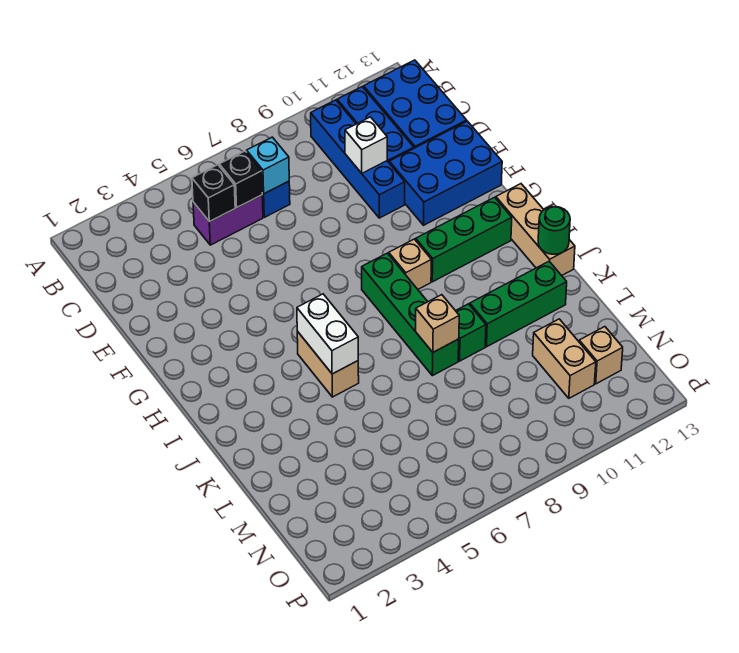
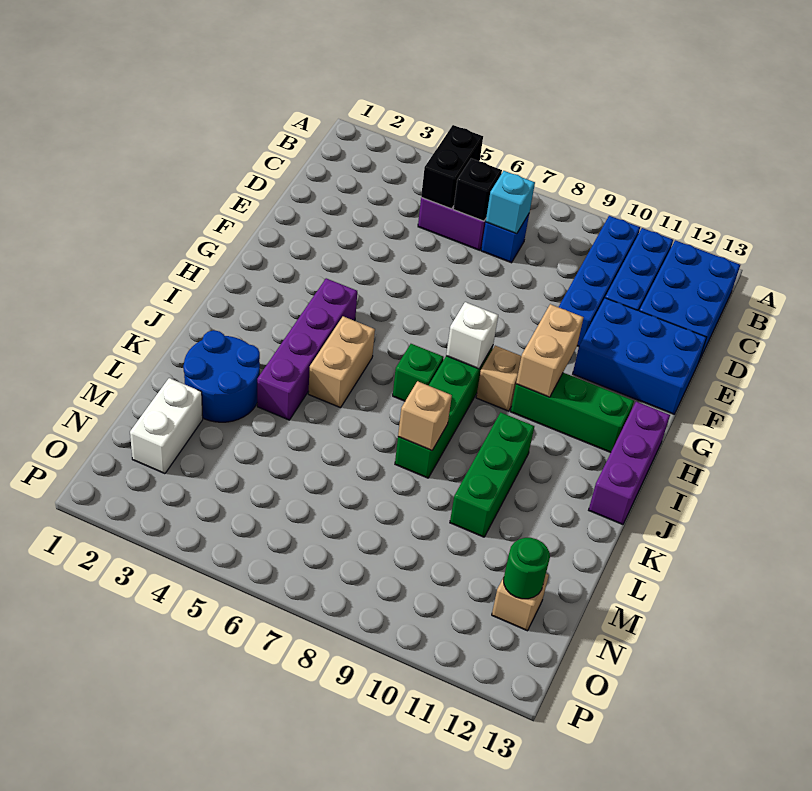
black 1x1 brick [192,165,235,222] -> black 1x2 brick [421,125,483,209]
white 1x1 brick [345,117,387,173] -> white 1x1 brick moved to [446,302,498,369]
none -> purple 1x4 brick [257,278,357,420]
tan 1x3 brick [496,184,575,276] -> purple 1x3 brick [589,402,670,525]
white 1x2 brick [297,294,358,374] -> white 1x2 brick moved to [130,378,203,474]
green 1x1 round brick [538,207,570,254] -> green 1x1 round brick moved to [504,538,550,599]
none -> blue 2x2 round brick [183,330,260,422]
green 1x1 brick [456,304,486,361] -> green 1x1 brick moved to [393,344,444,401]
green 1x3 brick [470,261,567,347] -> green 1x3 brick turned to [450,412,534,537]
tan 1x2 brick [533,319,596,398] -> tan 1x2 brick moved to [516,304,584,397]

